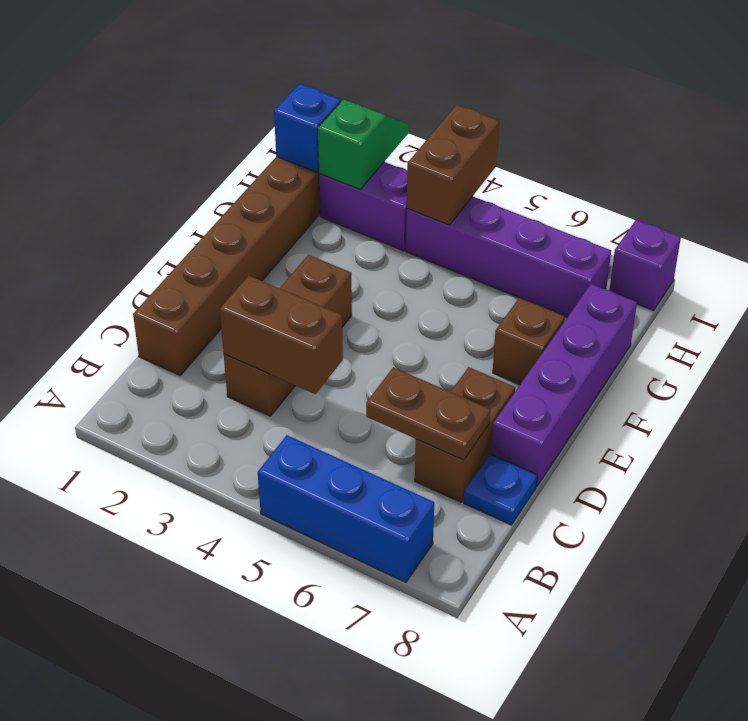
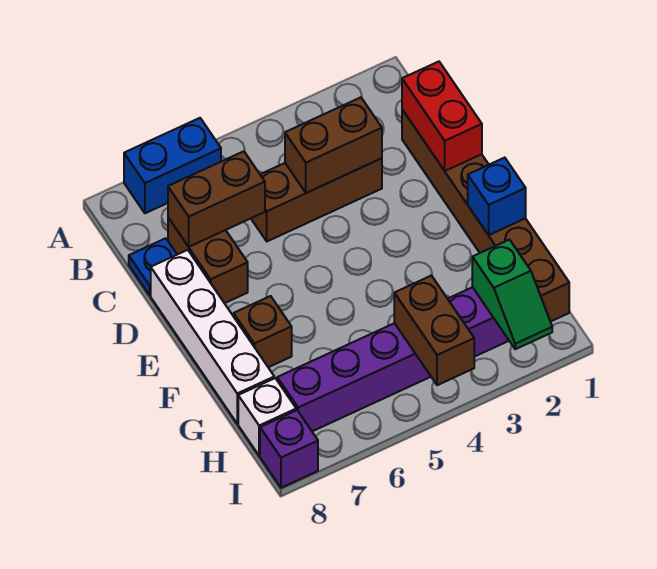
blue 1x3 brick [258,435,434,582] -> blue 1x2 brick [124,118,221,213]
none -> red 1x2 brick [402,62,482,171]
brown 1x3 brick [224,255,352,416] -> brown 1x3 brick turned to [251,158,382,241]
brown 1x2 plate [366,367,490,460] -> brown 1x2 brick [168,151,265,247]
purple 1x4 brick [491,284,637,486] -> white 1x4 brick [151,250,274,424]
blue 1x1 brick [274,84,341,172] -> blue 1x1 brick moved to [468,158,526,235]
none -> white 1x1 brick [238,378,296,456]

